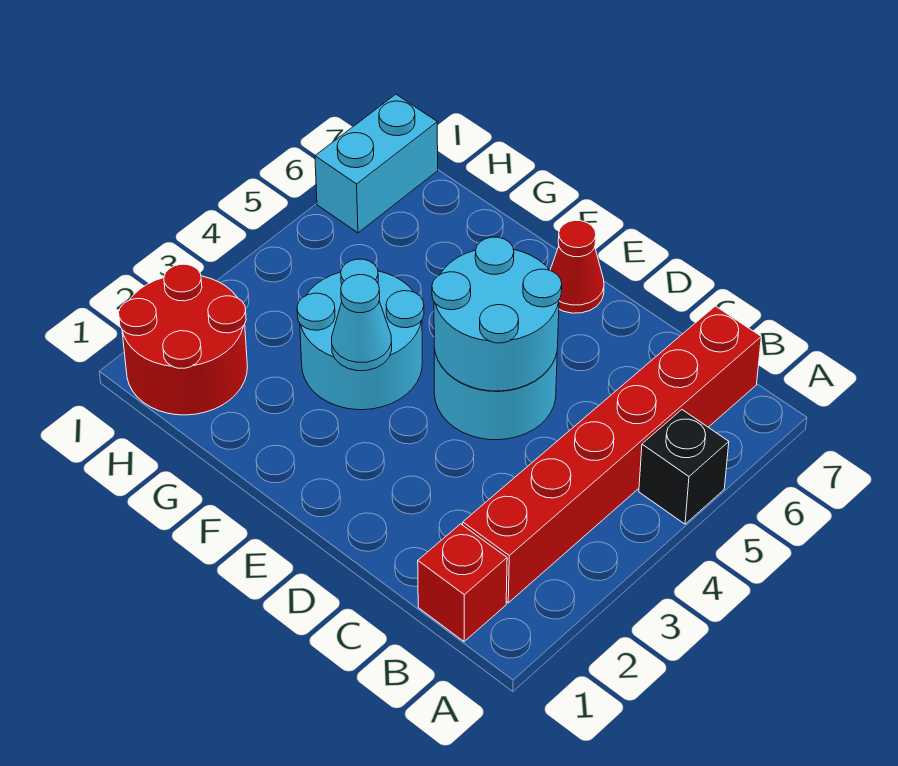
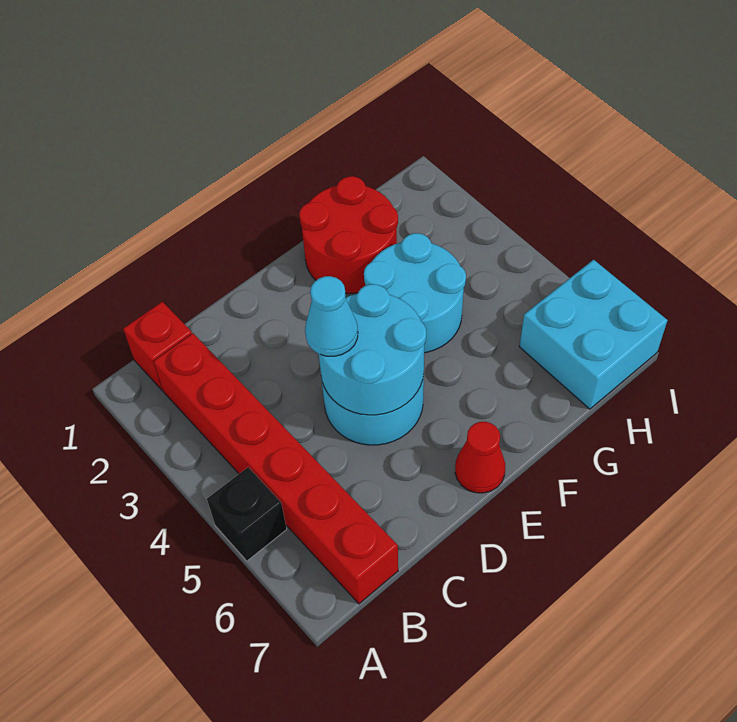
cyan 1x1 cone [332,275,392,371] -> cyan 1x1 cone moved to [305,276,358,356]
red 2x2 round brick [119,264,247,415] -> red 2x2 round brick moved to [299,176,398,293]
cyan 1x2 brick [315,94,438,233] -> cyan 2x2 brick [519,260,667,409]

